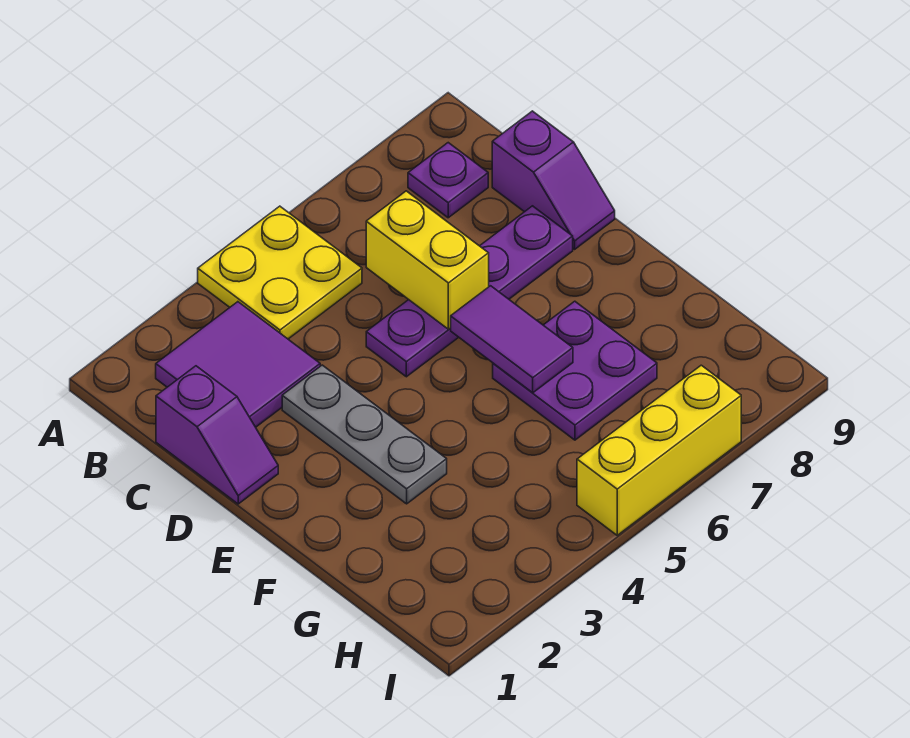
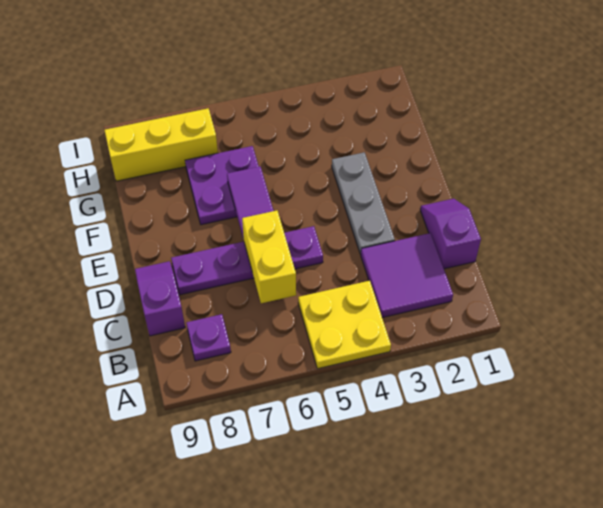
yellow 1x3 brick [577,365,741,535] -> yellow 1x3 brick moved to [104,108,218,181]

